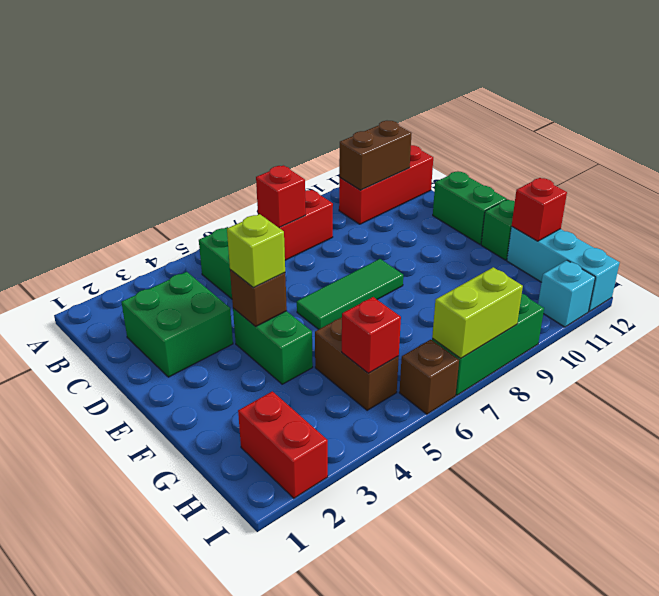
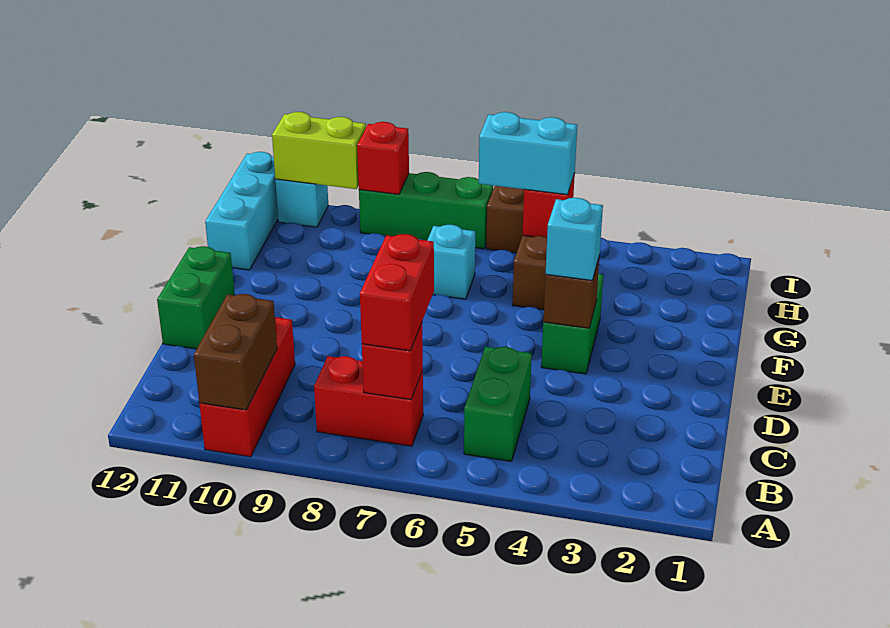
red 1x3 brick [339,145,433,224] -> red 1x3 brick turned to [199,317,295,457]
brown 1x2 brick [339,121,412,190] -> brown 1x2 brick turned to [194,294,277,410]
green 2x2 brick [121,272,233,377] -> none
lime 1x1 brick [227,214,285,288] -> cyan 1x1 brick [545,198,603,281]
green 1x3 tile [297,259,403,329] -> none
green 1x1 brick [481,199,515,260] -> none
none -> cyan 1x1 brick [427,225,475,299]
red 1x1 brick [512,178,567,241] -> red 1x1 brick moved to [357,122,409,194]
red 1x2 brick [238,391,328,498] -> red 1x2 brick moved to [360,234,434,351]
none -> cyan 1x2 brick [479,112,577,195]
lime 1x2 brick [432,267,523,358] -> lime 1x2 brick moved to [272,112,366,189]

